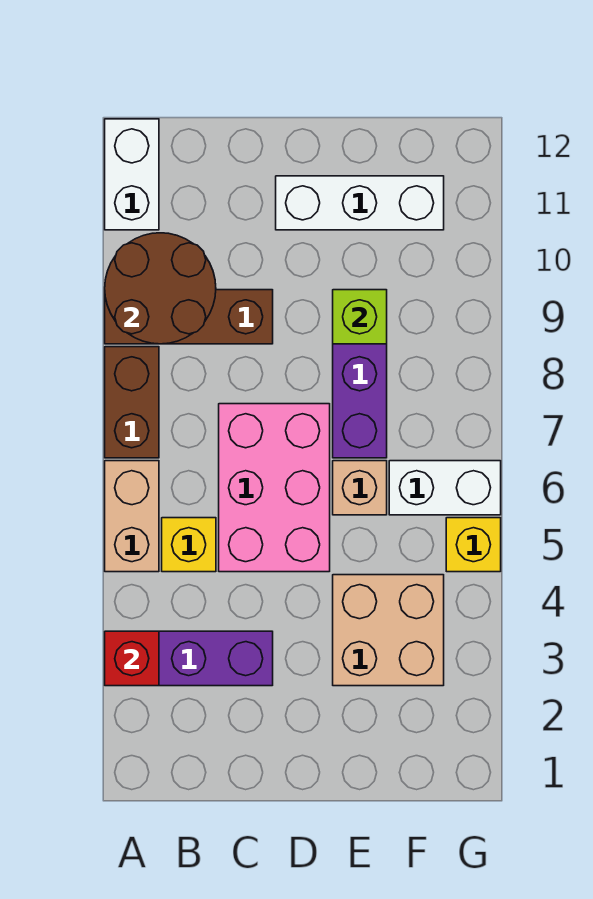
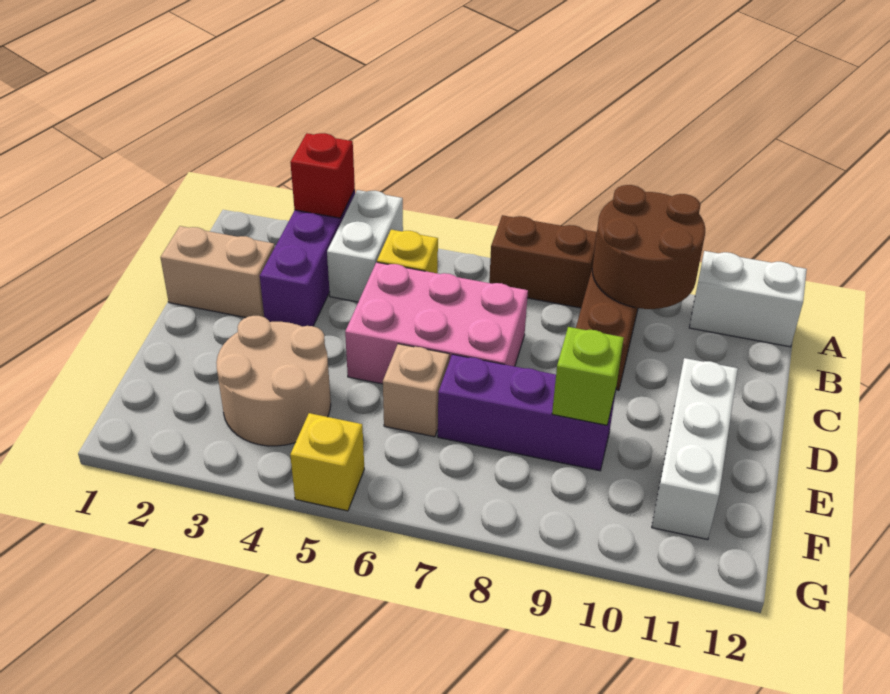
tan 1x2 brick [105,461,159,572] -> tan 1x2 brick moved to [160,226,275,318]
tan 2x2 brick [333,575,444,686] -> tan 2x2 round brick [216,316,331,446]
white 1x2 brick [389,461,501,515] -> white 1x2 brick moved to [327,190,403,302]

